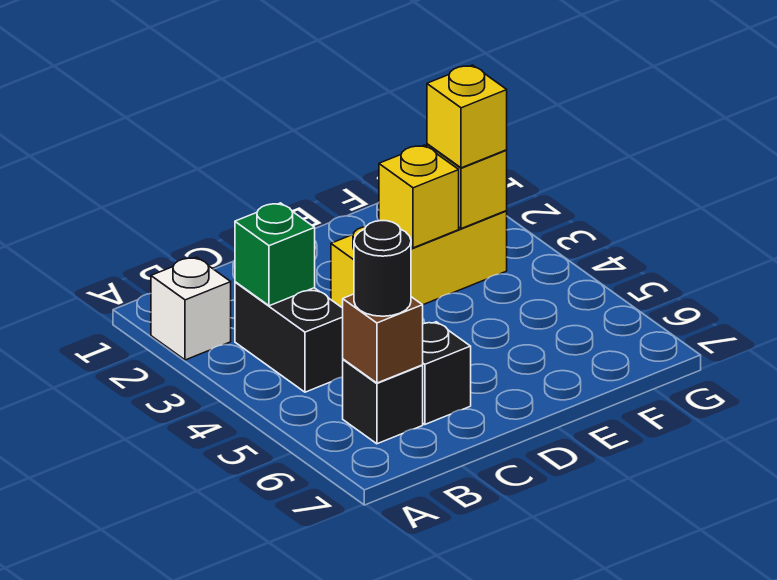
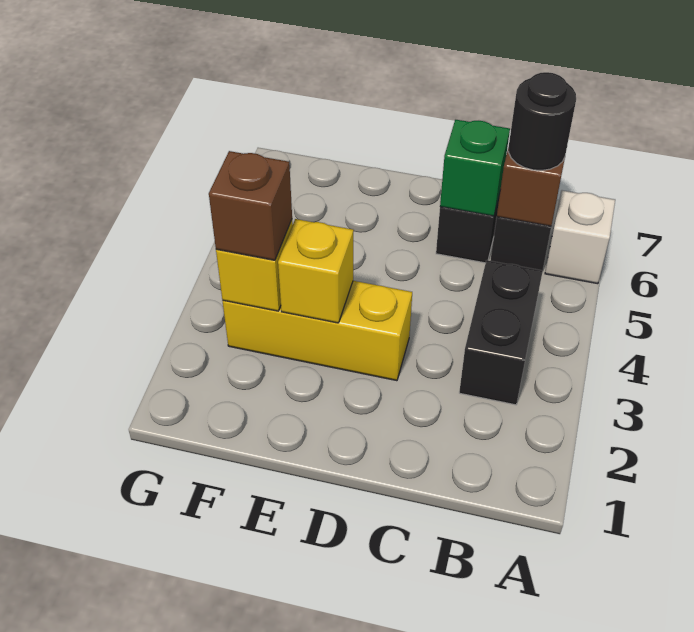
white 1x1 brick [151,257,231,360] -> white 1x1 brick moved to [545,190,615,284]
green 1x1 brick [235,203,315,306] -> green 1x1 brick moved to [440,120,510,216]
yellow 1x1 brick [427,65,507,168] -> brown 1x1 brick [209,151,292,260]

